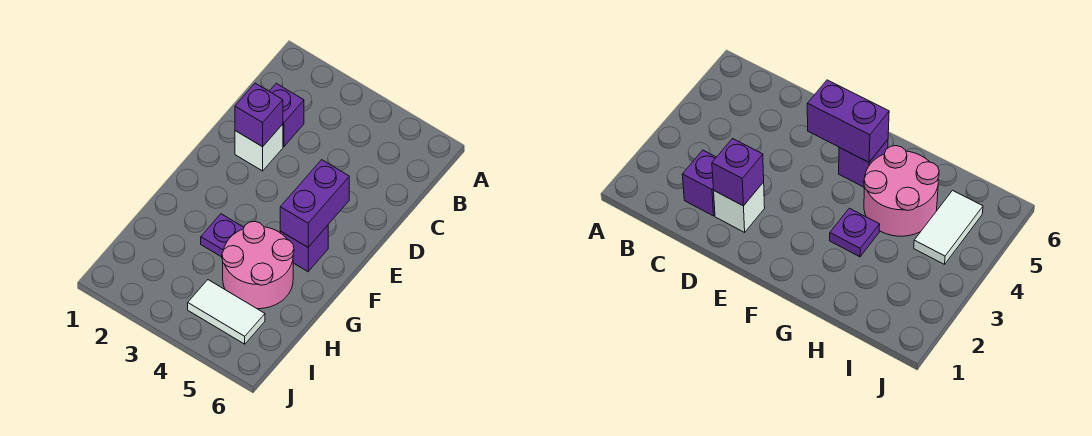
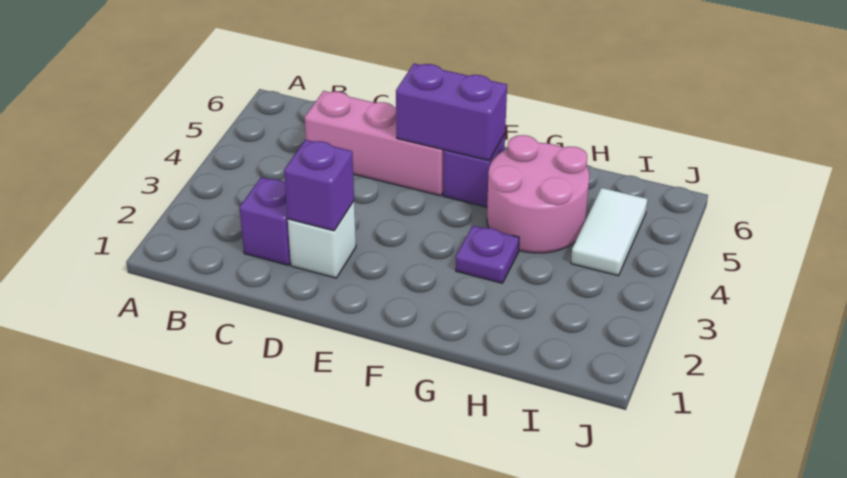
none -> pink 1x3 brick [305,91,444,196]

